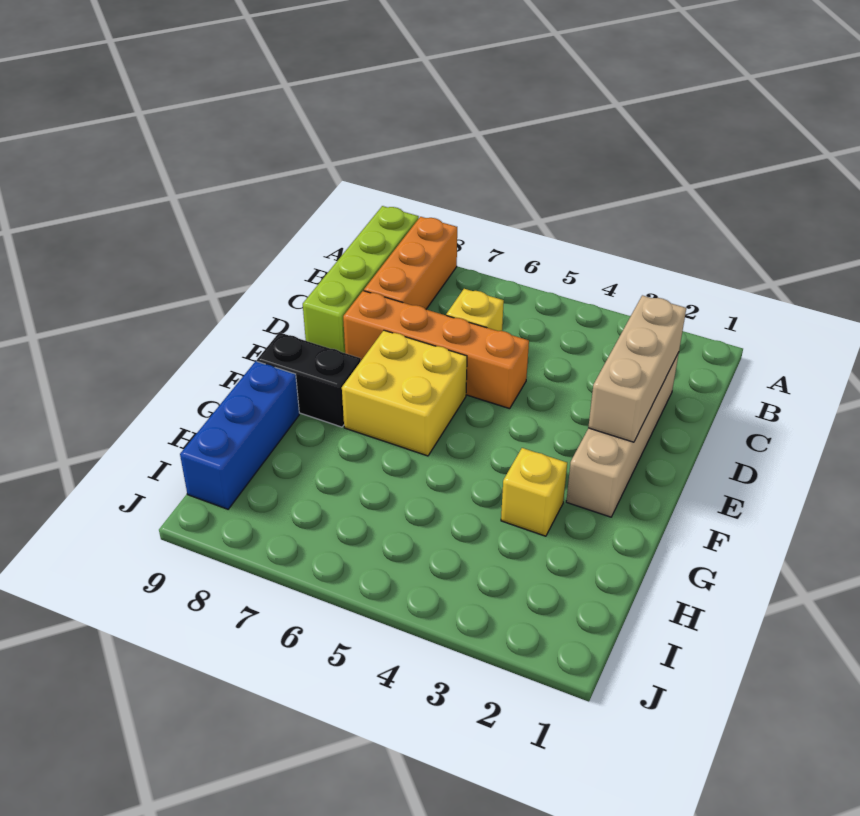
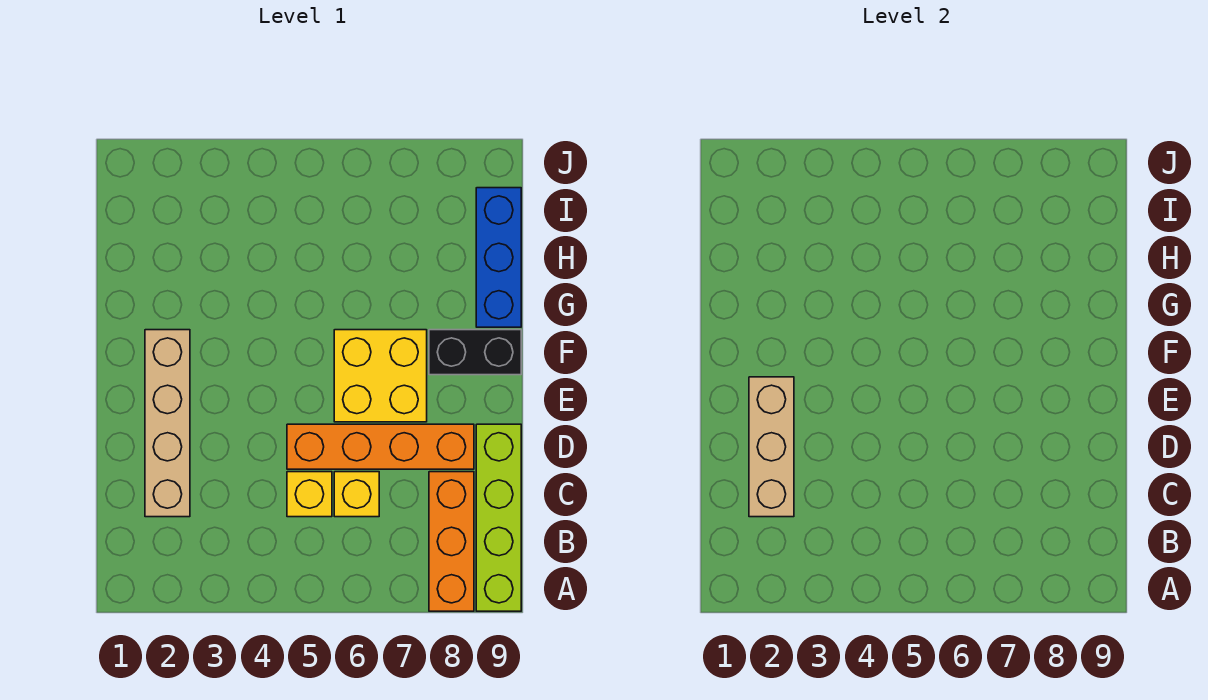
yellow 1x1 brick [501,448,567,536] -> yellow 1x1 brick moved to [287,472,332,517]

